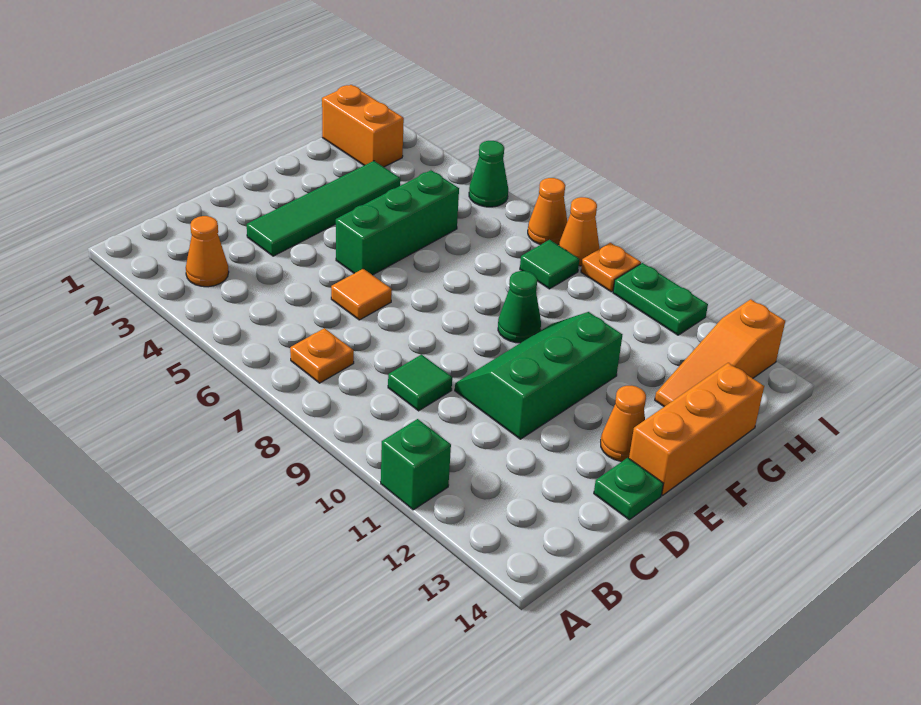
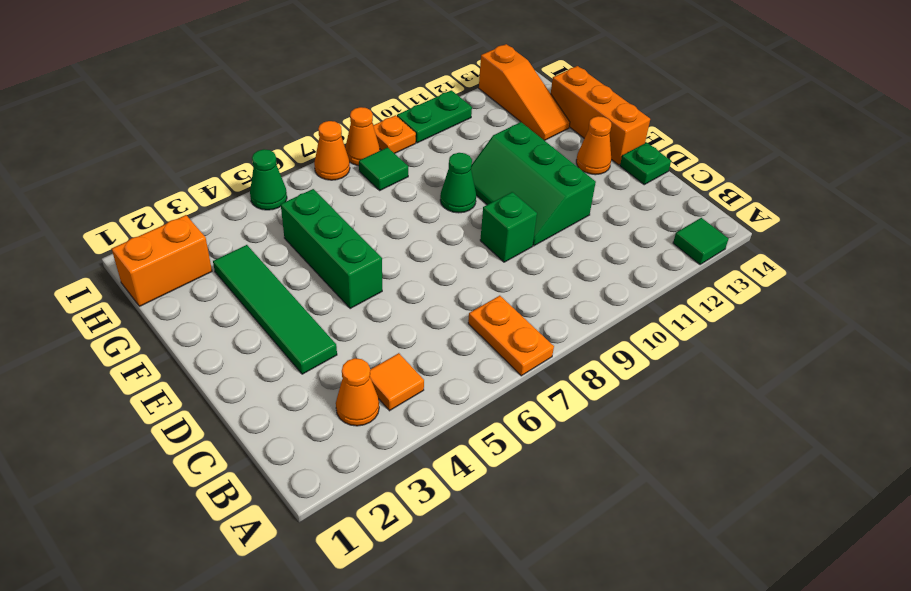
green 1x1 brick [381,419,451,510] -> green 1x1 brick moved to [480,192,537,262]
orange 1x1 plate [290,328,354,383] -> orange 1x2 plate [468,296,554,376]
green 1x1 tile [388,354,452,411] -> green 1x1 tile moved to [673,218,729,265]
orange 1x1 tile [331,269,392,320] -> orange 1x1 tile moved to [370,353,424,411]

